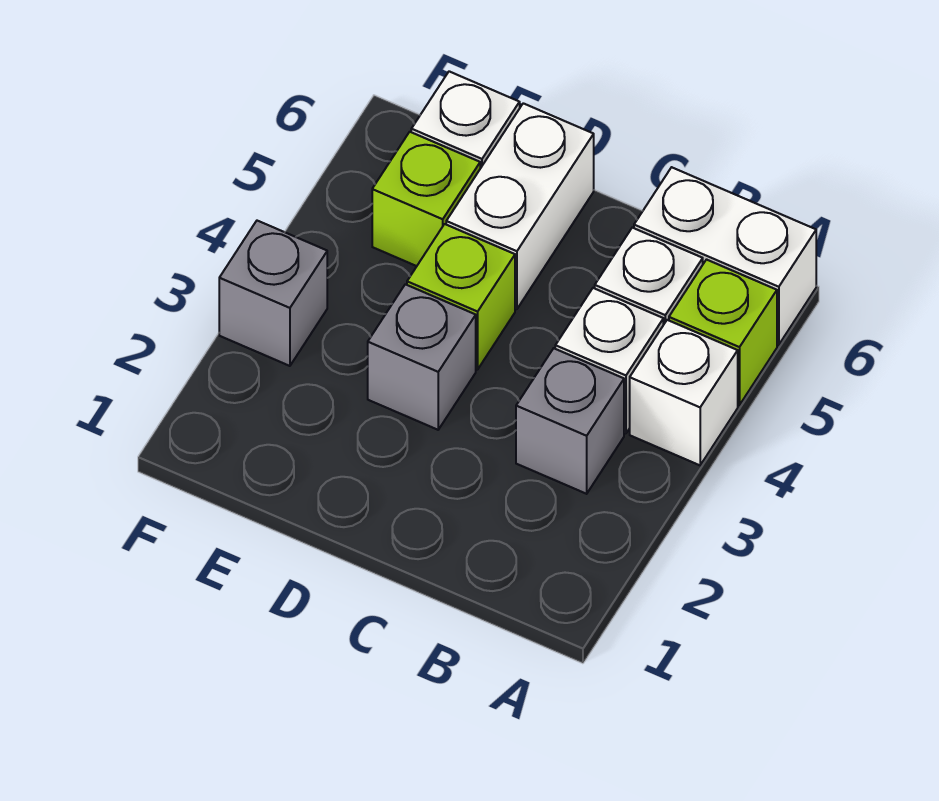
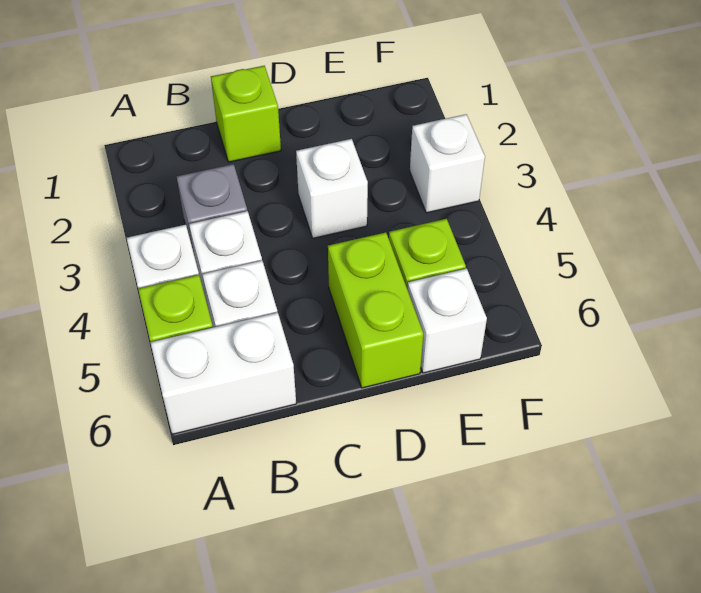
grey 1x1 brick [368,284,476,430] -> white 1x1 brick [296,139,368,238]
lime 1x1 brick [407,224,515,370] -> lime 1x1 brick moved to [211,66,281,162]
white 1x2 brick [446,103,594,309] -> lime 1x2 brick [328,232,423,388]
grey 1x1 brick [219,221,327,366] -> white 1x1 brick [410,114,485,213]

